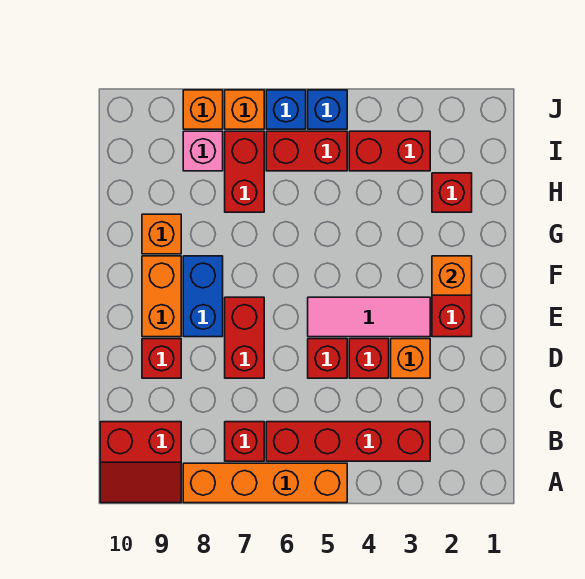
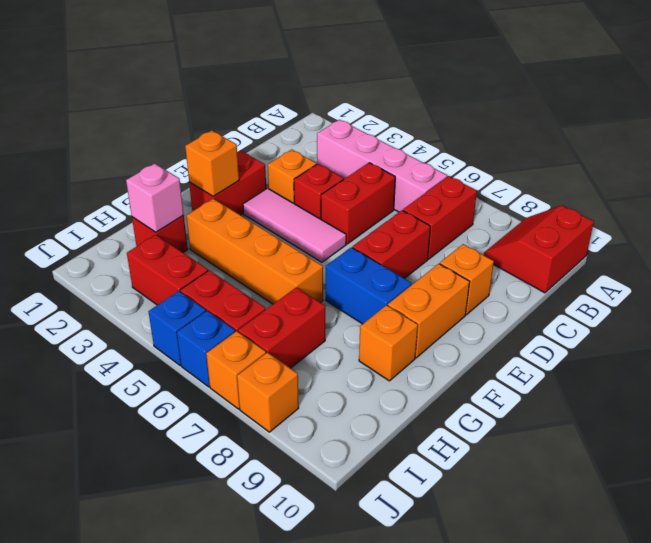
orange 1x4 brick [183,463,347,503] -> orange 1x4 brick moved to [187,199,323,304]
red 2x2 slope [100,422,181,503] -> red 2x2 slope turned to [484,206,594,293]
red 1x4 brick [266,422,430,461] -> pink 1x4 brick [317,120,447,212]
red 1x1 brick [225,422,264,461] -> red 1x2 brick [403,176,477,259]
red 1x1 brick [308,339,347,378] -> red 1x2 brick [321,163,395,244]
red 1x1 brick [142,339,181,378] -> orange 1x1 brick [440,244,494,315]
blue 1x2 brick [183,256,223,337] -> blue 1x2 brick turned to [326,247,412,324]
pink 1x1 brick [183,131,223,171] -> pink 1x1 brick moved to [126,163,184,232]

